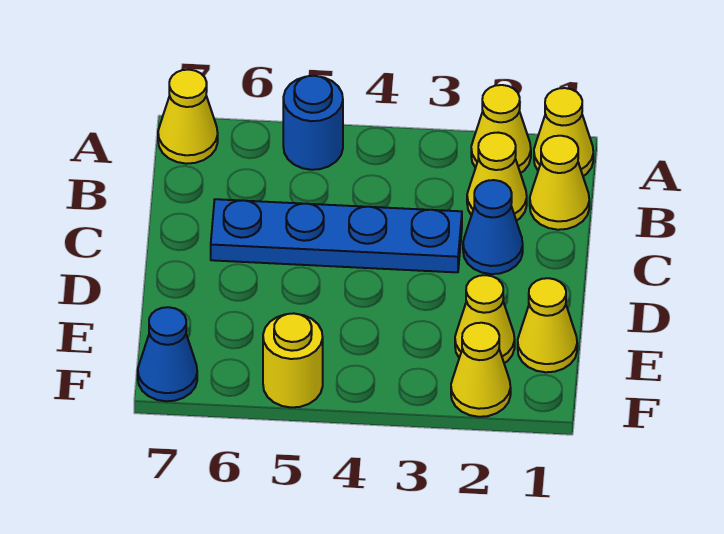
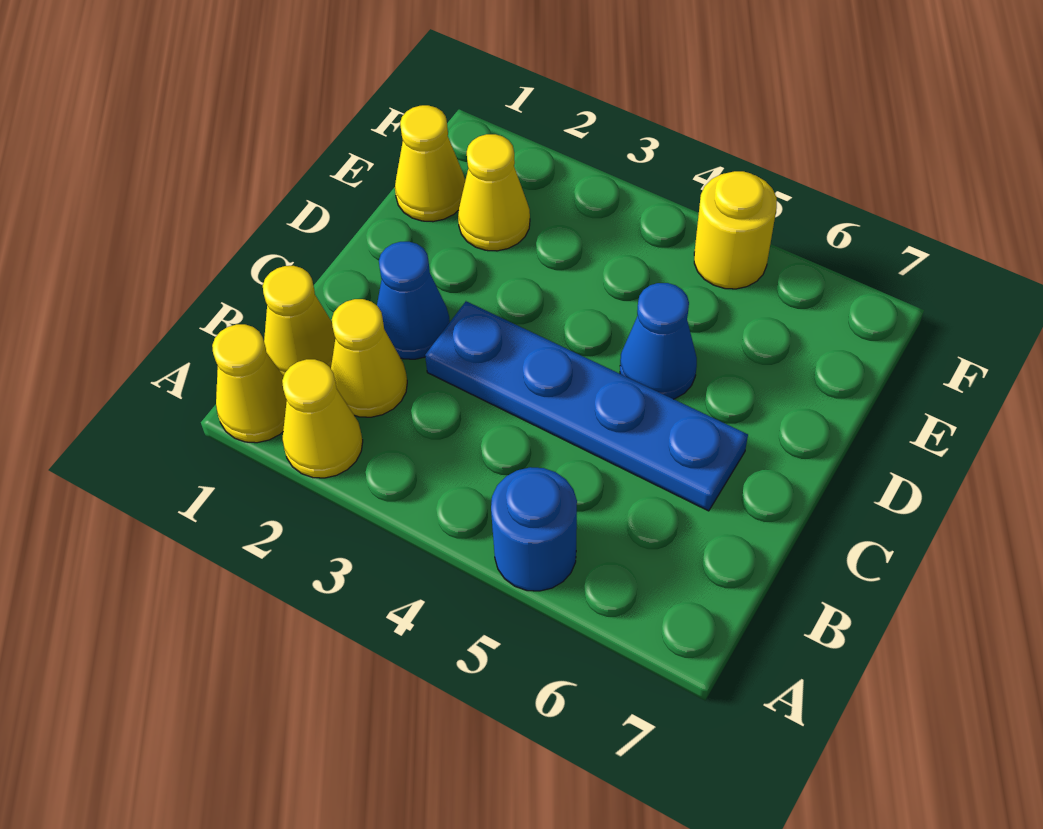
yellow 1x1 cone [158,70,218,164] -> none
yellow 1x1 cone [451,323,511,417] -> none
blue 1x1 cone [138,307,197,401] -> blue 1x1 cone moved to [620,283,697,399]

